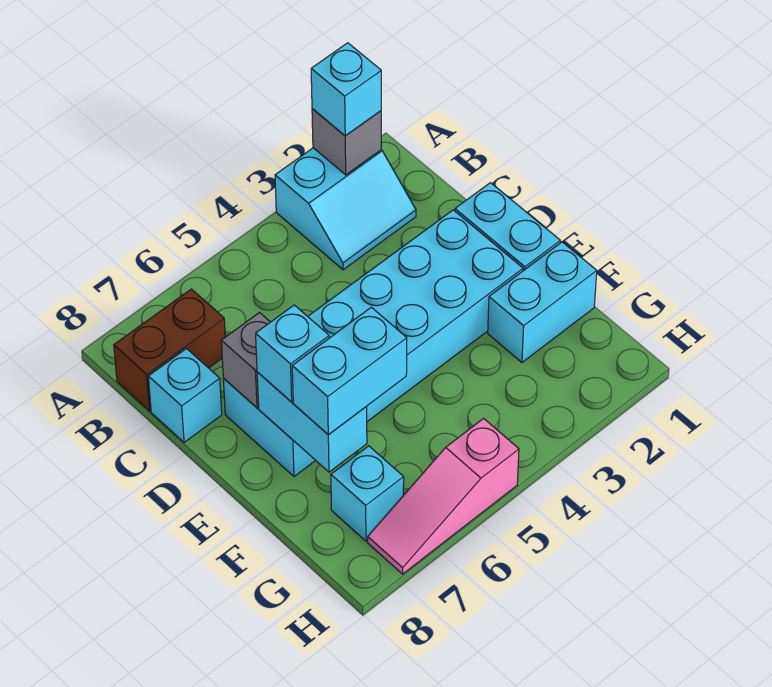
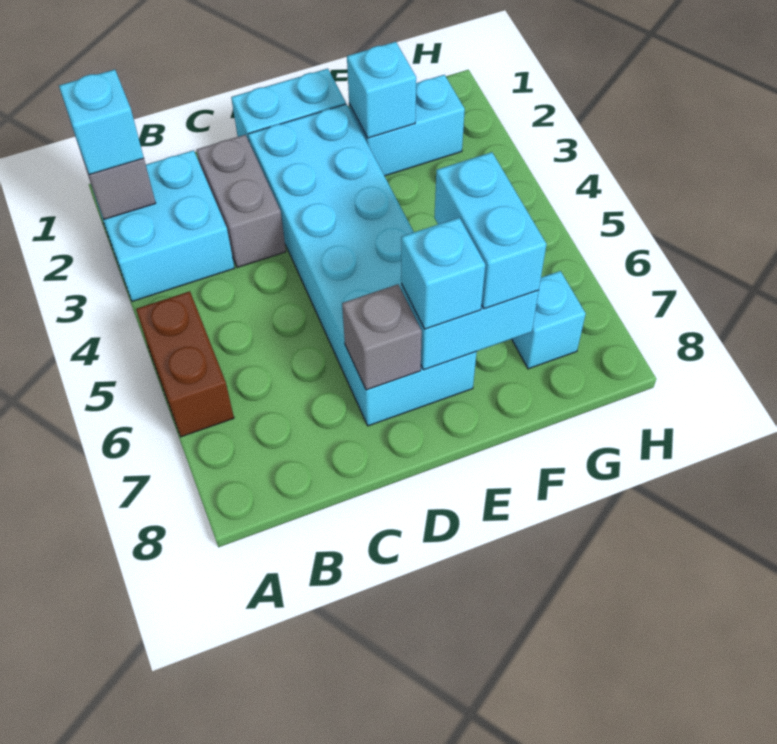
cyan 2x2 slope [275,148,416,270] -> cyan 2x2 brick [93,150,234,301]
brown 1x2 brick [114,289,225,411] -> brown 1x2 brick moved to [136,291,234,437]
none -> grey 1x2 brick [197,135,286,268]
cyan 1x1 brick [148,349,222,442] -> cyan 1x1 brick moved to [347,42,416,138]
cyan 1x2 brick [488,242,597,362] -> cyan 1x2 brick turned to [349,75,465,176]
pink 1x3 slope [368,418,519,574] -> none

